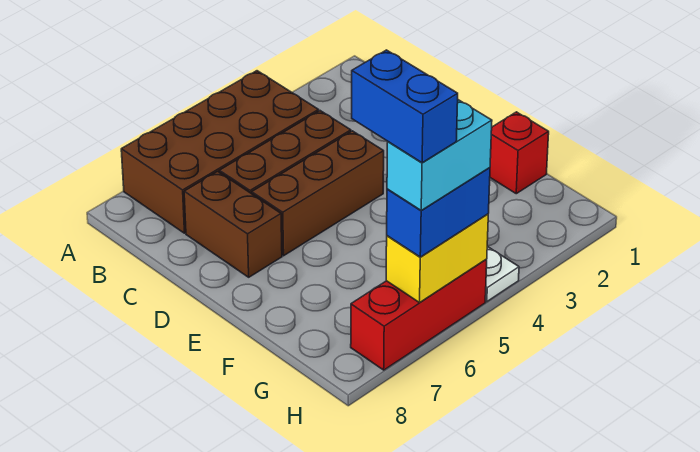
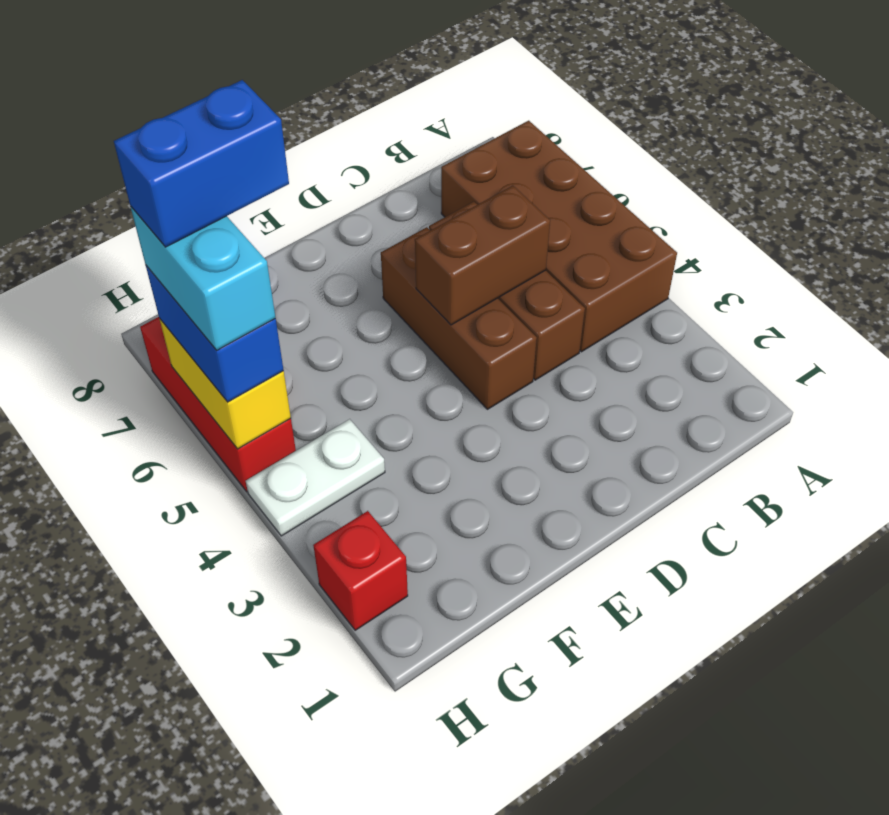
brown 1x2 brick [184,171,282,277] -> brown 1x2 brick moved to [415,186,550,325]
red 1x1 brick [490,112,549,194] -> red 1x1 brick moved to [313,511,408,630]

